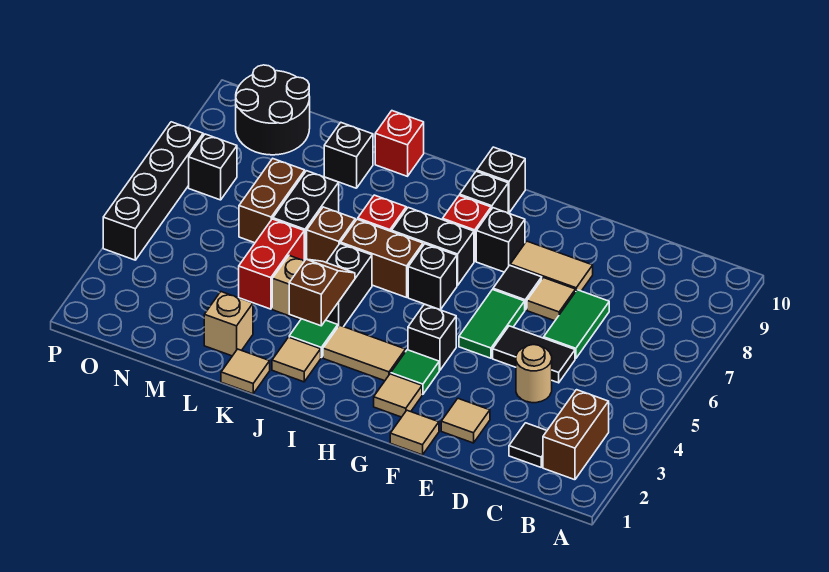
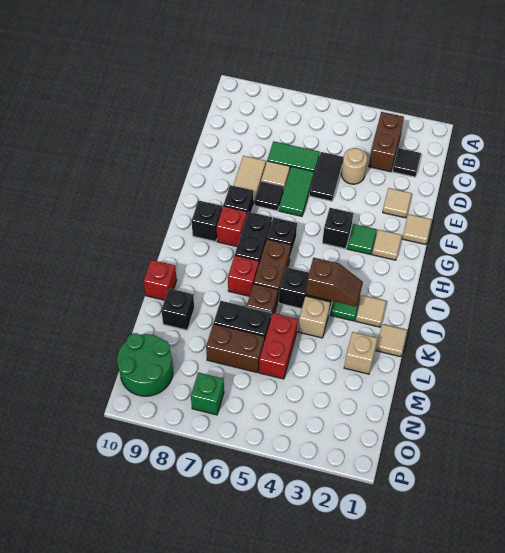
brown 1x2 brick [543,390,609,480] -> brown 1x2 brick turned to [369,112,404,172]
green 1x2 tile [459,290,525,358] -> green 1x2 tile turned to [279,166,314,216]
tan 1x2 tile [323,325,405,381] -> none
black 1x1 brick [477,147,525,213] -> none
brown 1x2 slope [289,259,355,326] -> brown 1x2 slope turned to [306,258,363,307]
red 1x2 brick [239,219,304,309] -> red 1x2 brick turned to [259,313,298,379]
black 2x2 round brick [236,65,310,155] -> green 2x2 round brick [117,333,173,396]
black 1x1 brick [189,134,237,200] -> green 1x1 brick [191,372,224,415]
black 1x4 brick [103,122,203,260] -> none

